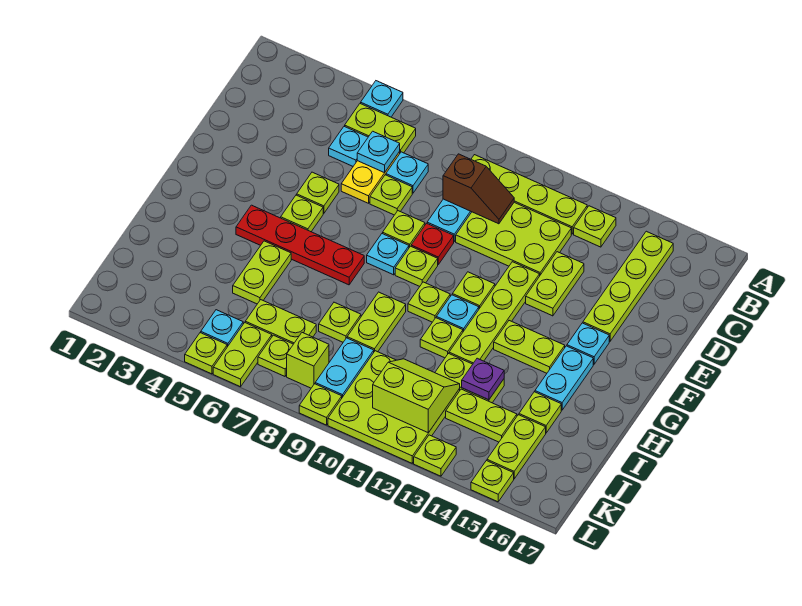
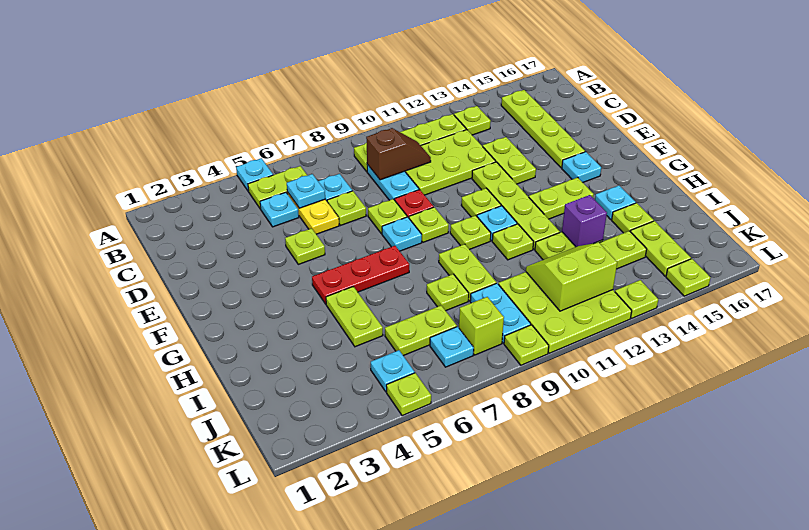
lime 1x1 plate [281,195,323,232] -> none
red 1x4 plate [236,205,364,285] -> red 1x3 plate [312,246,409,304]
cyan 1x2 plate [535,346,593,410] -> cyan 1x1 plate [595,186,636,220]
purple 1x1 plate [462,358,504,400] -> purple 1x1 brick [562,195,607,247]
lime 1x2 plate [213,323,272,387] -> none
lime 1x1 plate [258,335,293,376] -> cyan 1x1 plate [430,327,474,367]

